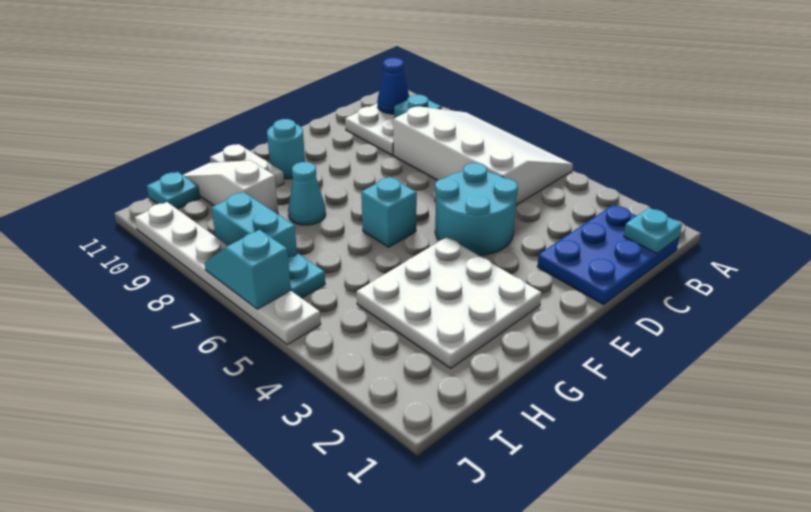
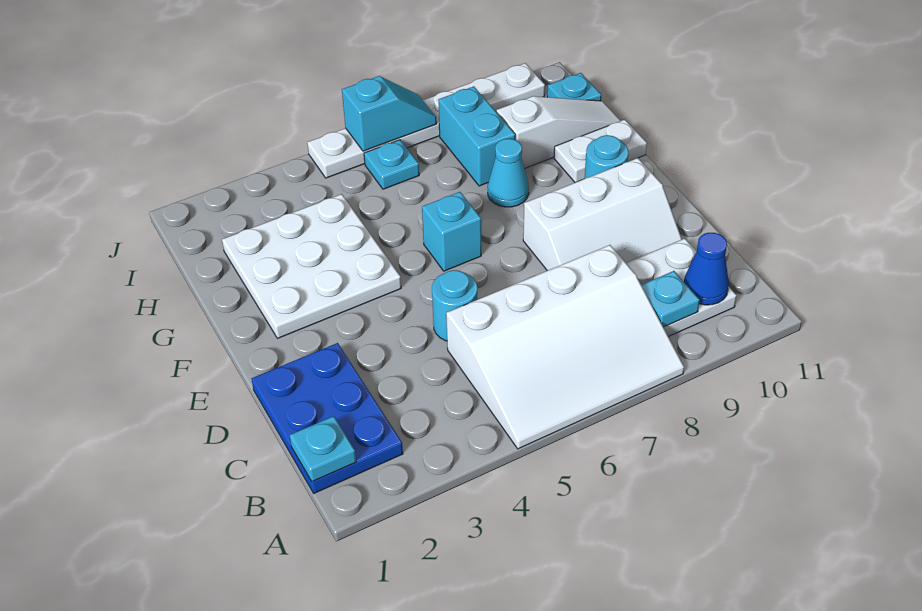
cyan 2x2 round brick [435,163,518,255] -> cyan 1x1 round brick [432,270,477,341]
none -> white 2x3 slope [523,158,682,271]
cyan 1x2 brick [212,192,297,258] -> cyan 1x2 brick turned to [438,86,515,186]

